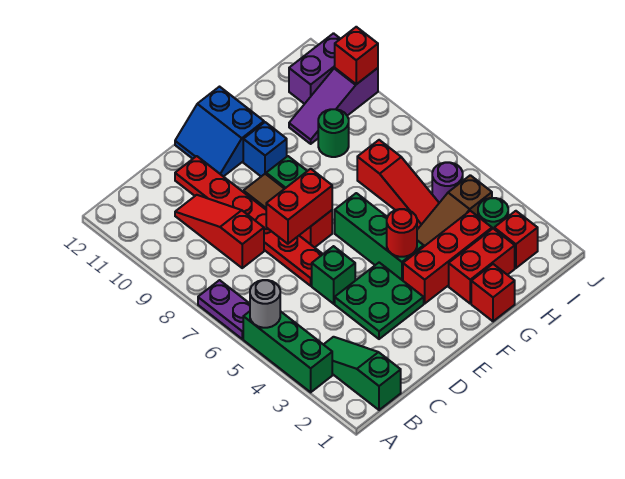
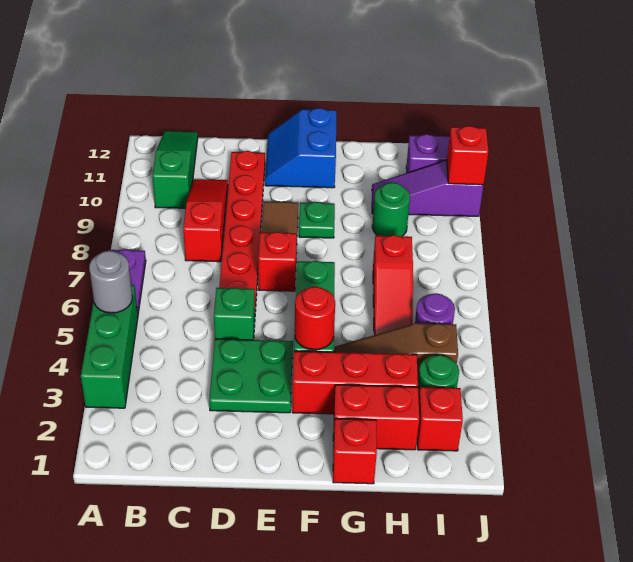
green 1x3 slope [323,337,401,410] -> green 1x3 slope moved to [152,131,198,208]
red 1x2 brick [266,169,332,244] -> none
blue 1x1 brick [243,122,287,176] -> none

